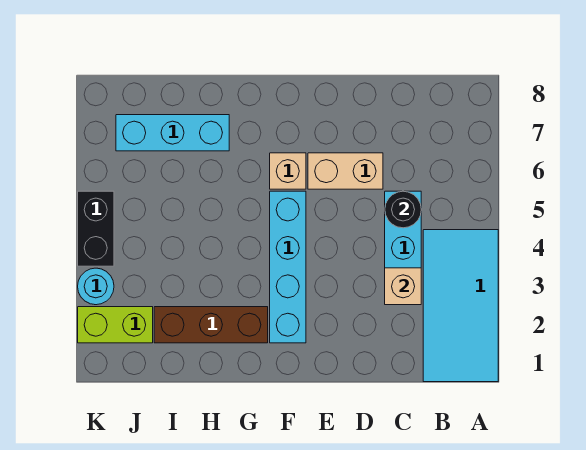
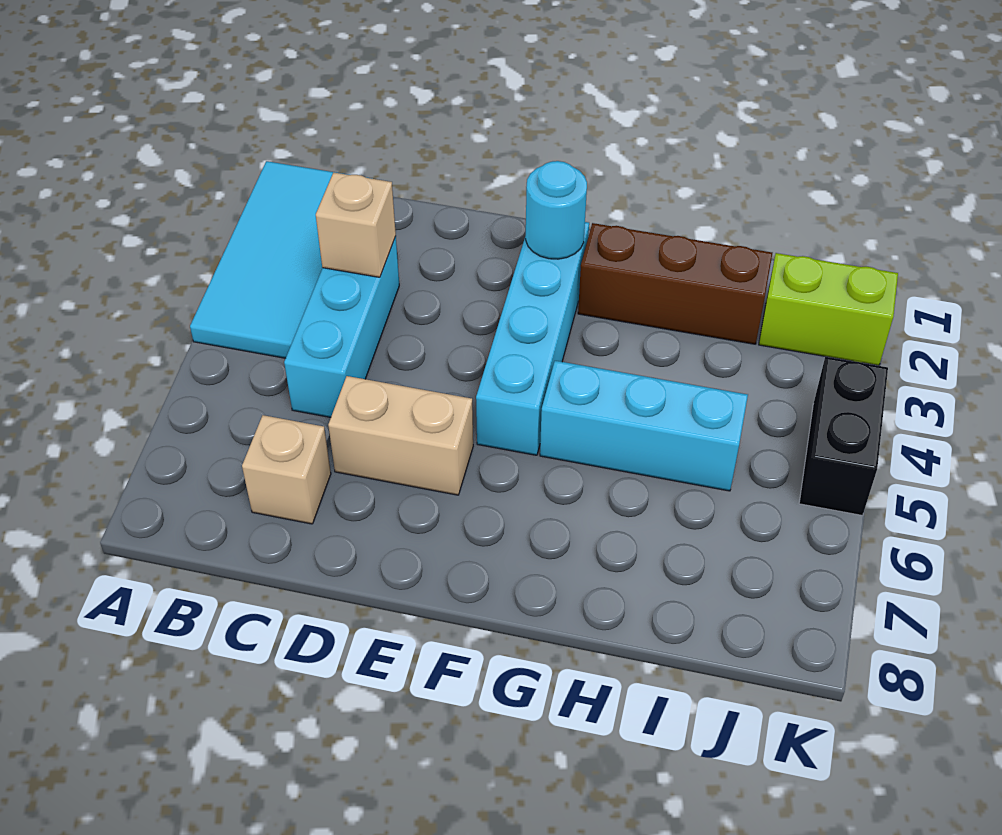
black 1x1 round brick [385,191,421,228] -> none
tan 1x1 brick [270,153,306,189] -> tan 1x1 brick moved to [242,415,331,524]
cyan 1x3 brick [116,115,229,151] -> cyan 1x3 brick moved to [540,361,748,491]
cyan 1x1 round brick [78,268,114,305] -> cyan 1x1 round brick moved to [525,161,587,259]

